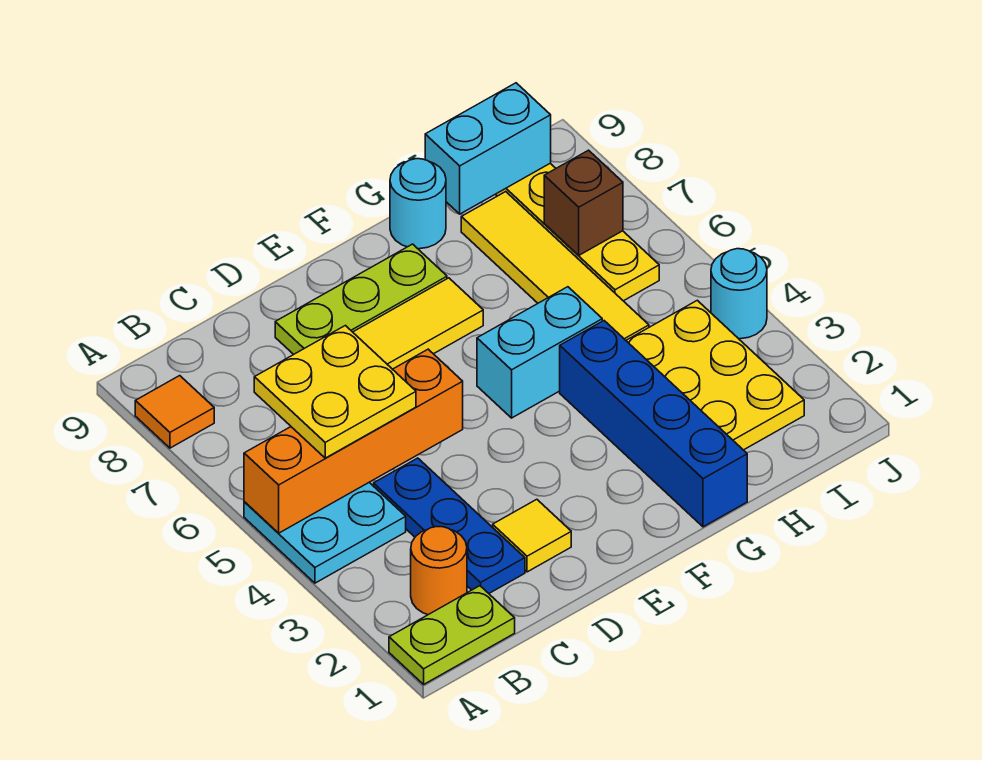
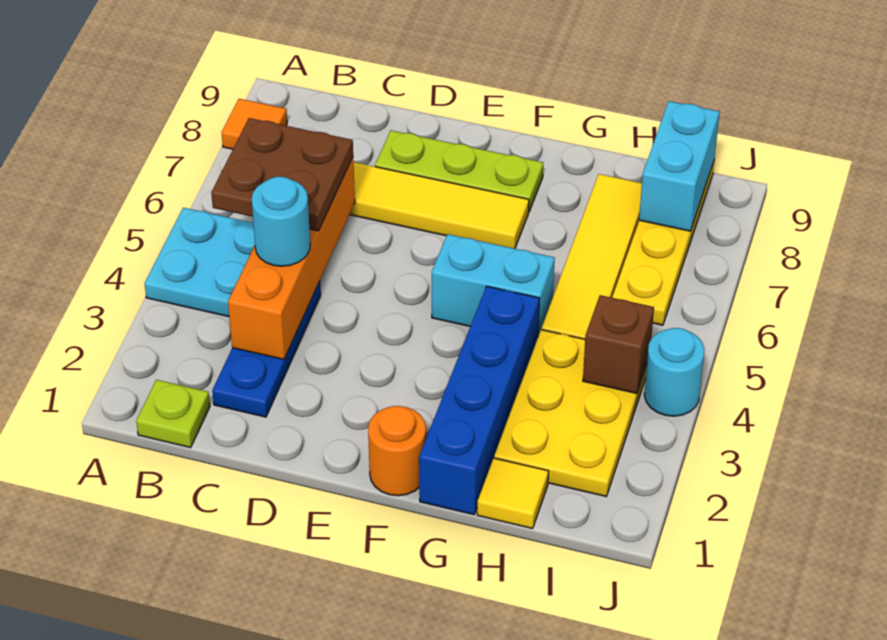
lime 1x2 plate [389,586,515,684] -> lime 1x1 plate [136,380,210,448]
orange 1x4 brick [244,349,463,533] -> orange 1x4 brick turned to [228,157,355,360]
orange 1x1 round brick [411,527,467,615] -> orange 1x1 round brick moved to [368,406,426,496]
yellow 2x2 plate [254,326,416,458] -> brown 2x2 plate [211,118,353,231]
yellow 1x1 tile [493,499,571,572] -> yellow 1x1 tile moved to [477,458,549,529]
cyan 1x1 round brick [390,159,446,249] -> cyan 1x1 round brick moved to [252,177,310,266]
cyan 1x2 brick [425,83,551,214] -> cyan 1x2 brick turned to [639,101,719,231]
brown 1x1 brick [544,150,623,255] -> brown 1x1 brick moved to [583,295,654,393]

